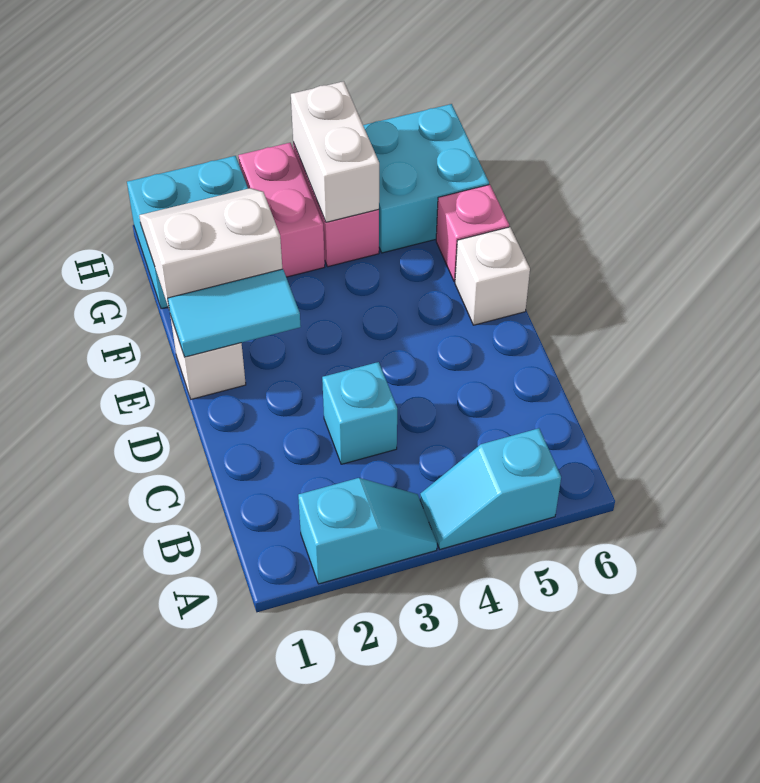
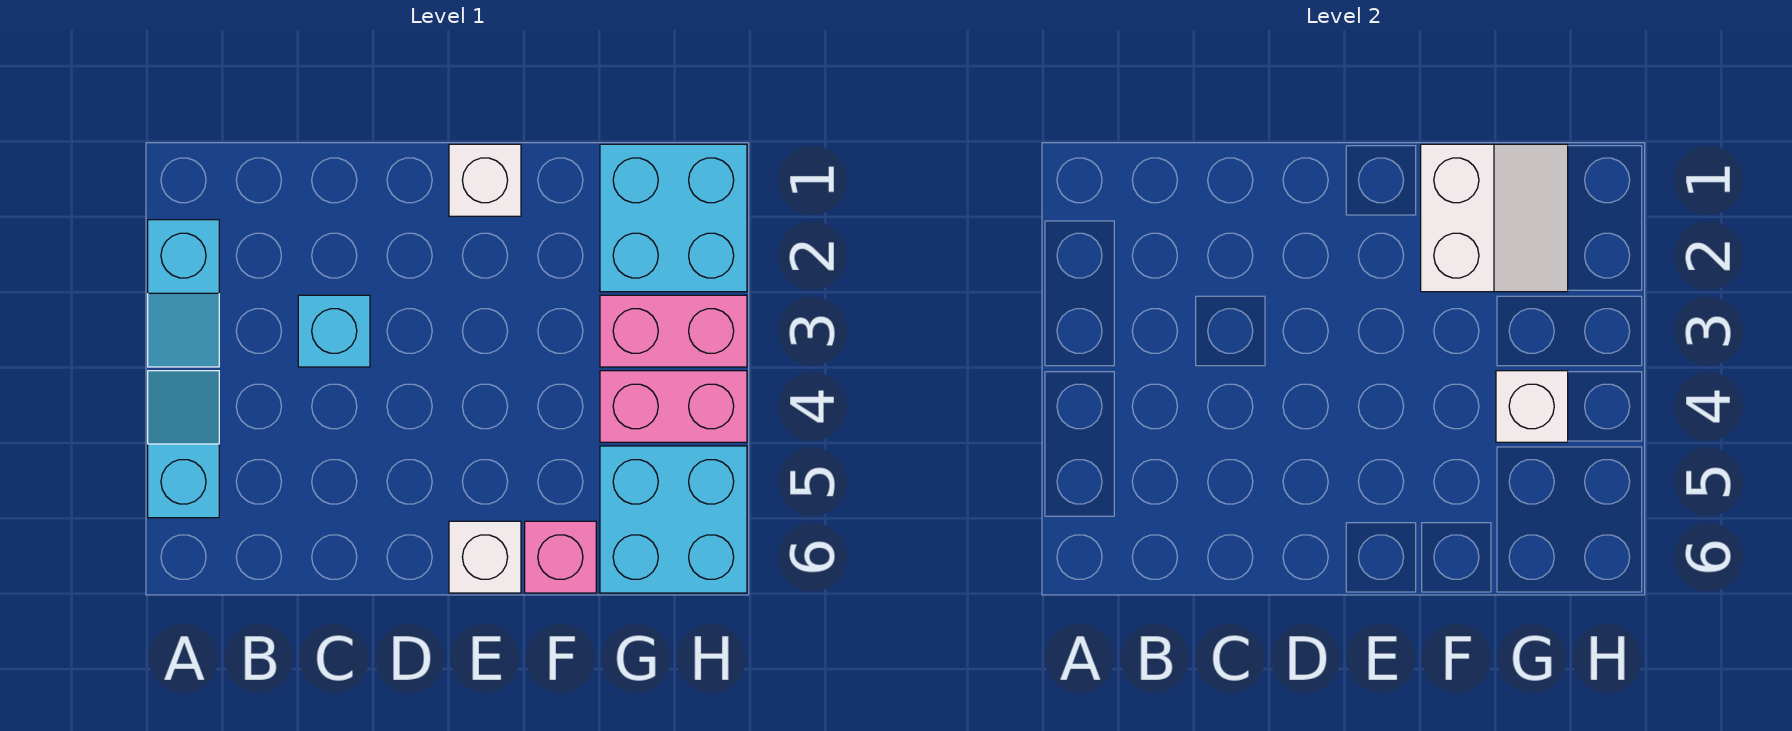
cyan 1x2 tile [168,269,301,357] -> none
white 1x2 brick [291,81,379,222] -> white 1x1 brick [1496,371,1568,442]

